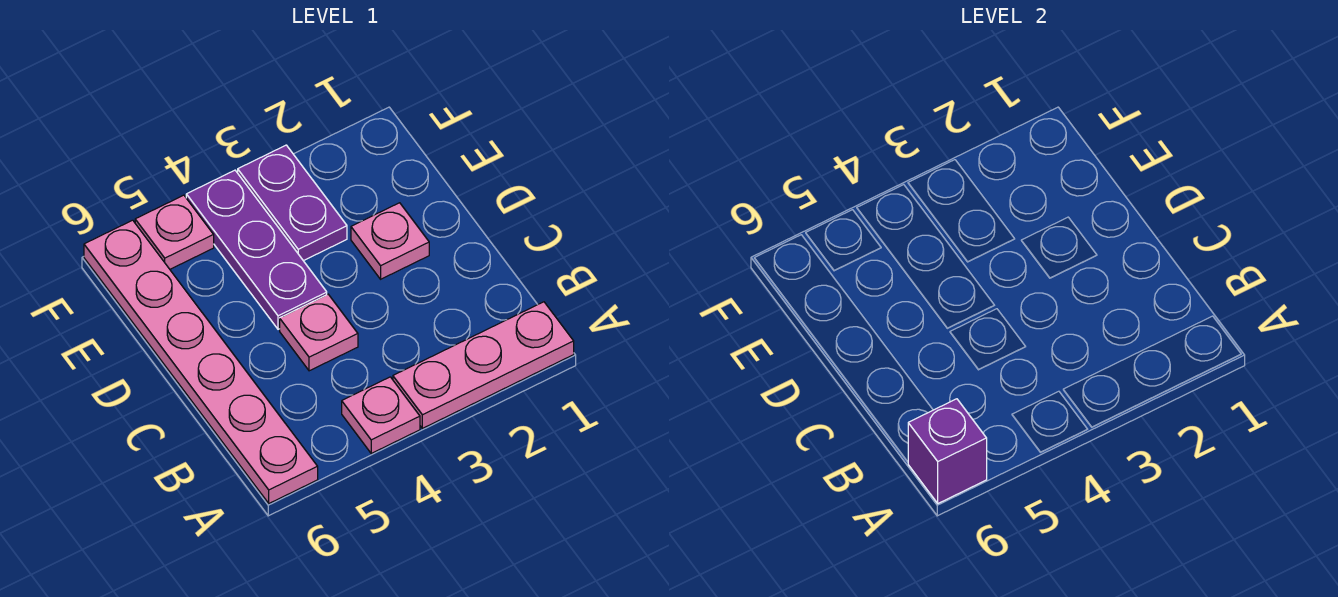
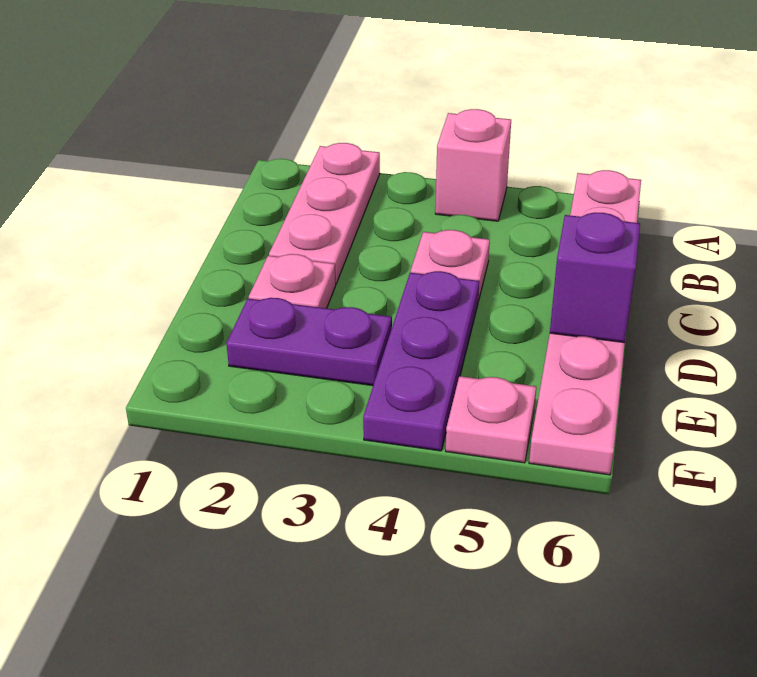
pink 1x3 plate [393,302,574,428] -> pink 1x3 plate turned to [269,143,380,284]
pink 1x1 plate [342,377,420,453] -> pink 1x1 brick [435,109,511,221]
purple 1x1 brick [908,399,987,503] -> purple 1x1 brick moved to [550,212,640,343]
purple 1x2 plate [238,145,347,261] -> purple 1x2 plate turned to [226,298,392,386]

